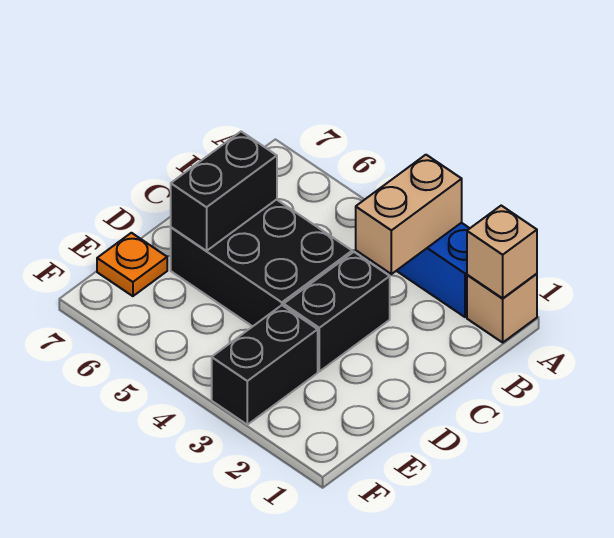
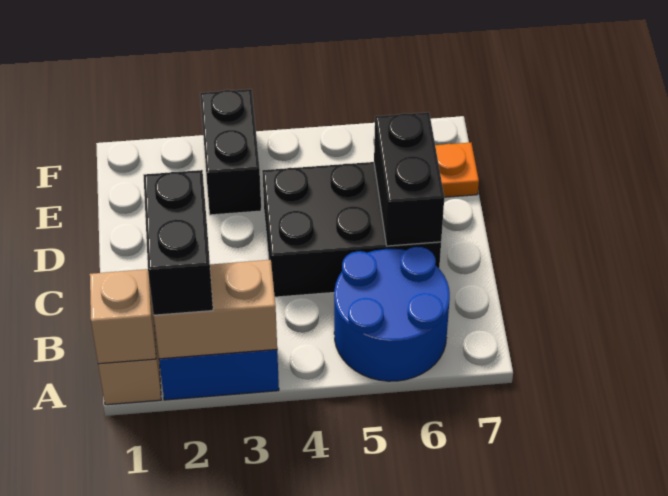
tan 1x2 brick [356,155,462,274] -> tan 1x2 brick turned to [154,260,277,359]
none -> blue 2x2 round brick [334,247,450,381]
black 1x2 brick [284,252,390,371] -> black 1x2 brick moved to [144,170,213,315]

